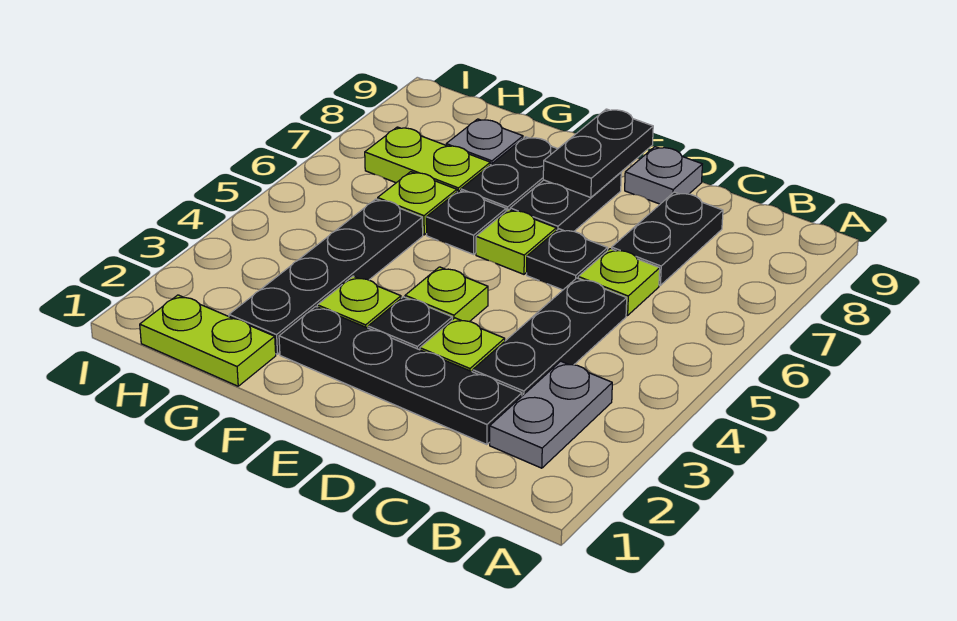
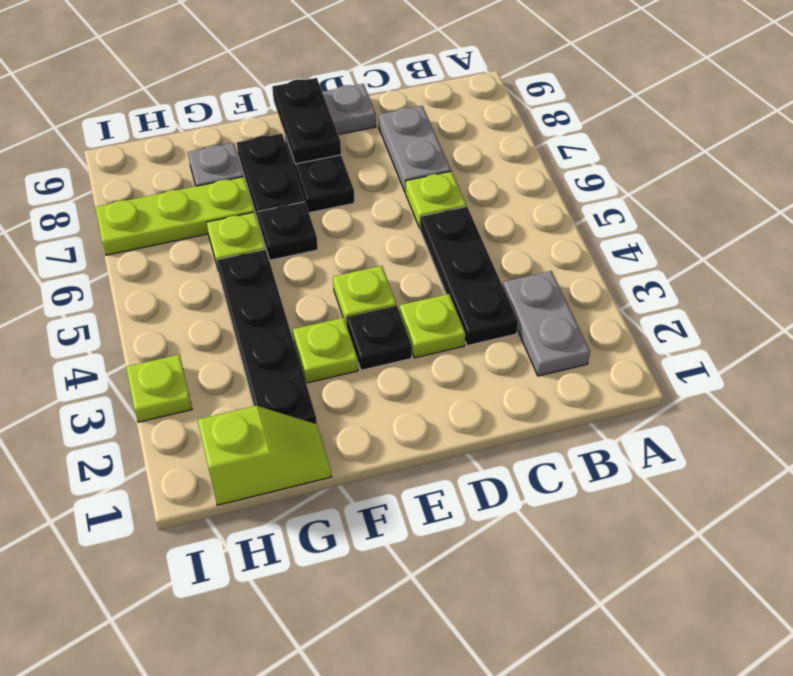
black 1x4 plate [279,306,522,445] -> none
black 1x2 plate [612,192,723,285] -> grey 1x2 plate [379,106,451,193]
black 1x1 plate [527,229,608,290] -> none
lime 1x1 plate [476,209,556,274] -> lime 1x1 plate moved to [126,355,192,422]
lime 1x2 plate [140,295,276,386] -> lime 1x2 slope [198,406,332,505]
lime 1x2 plate [365,127,490,192] -> lime 1x3 plate [95,177,254,255]

